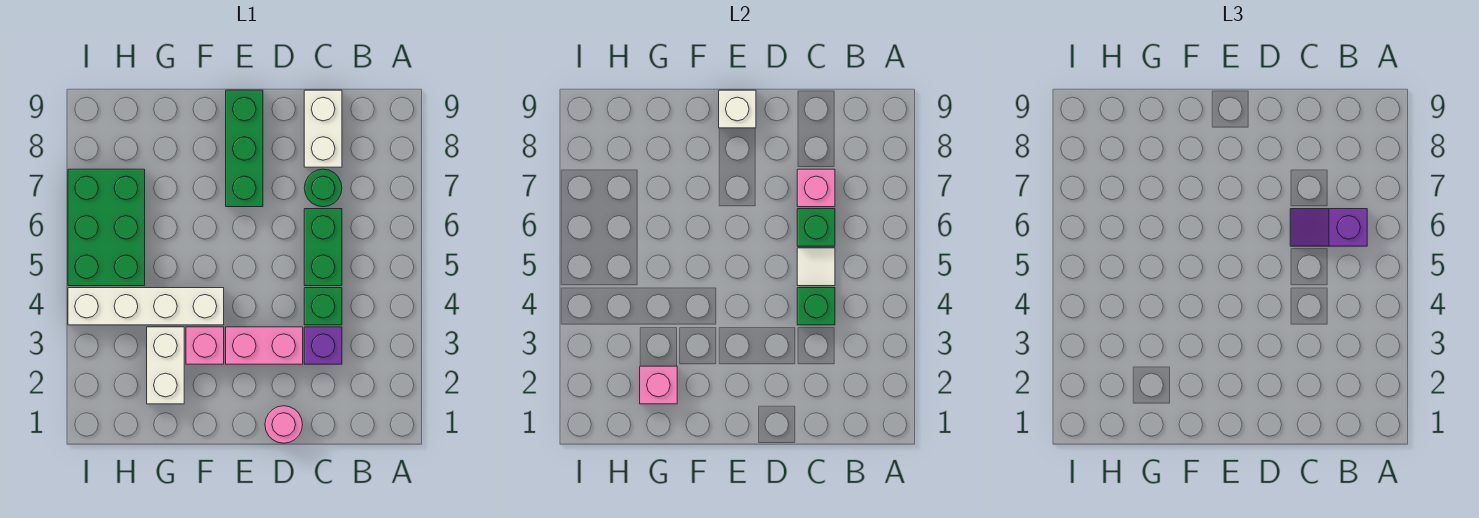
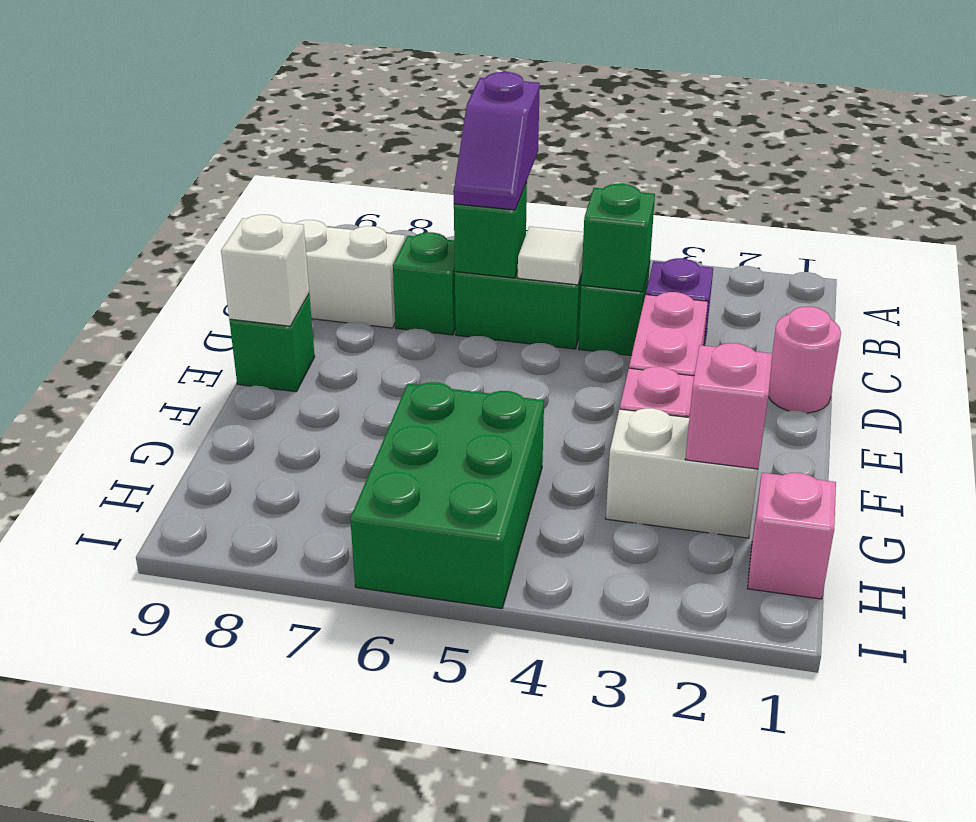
green 1x1 round brick [304,169,342,207] -> green 1x1 brick [393,232,456,335]
pink 1x1 brick [797,169,835,207] -> pink 1x1 brick moved to [747,473,836,599]
green 1x3 brick [226,90,263,207] -> green 1x1 brick [229,294,315,392]
white 1x4 brick [68,288,224,325] -> none
green 2x3 brick [68,169,145,286] -> green 2x3 brick turned to [350,382,544,608]

